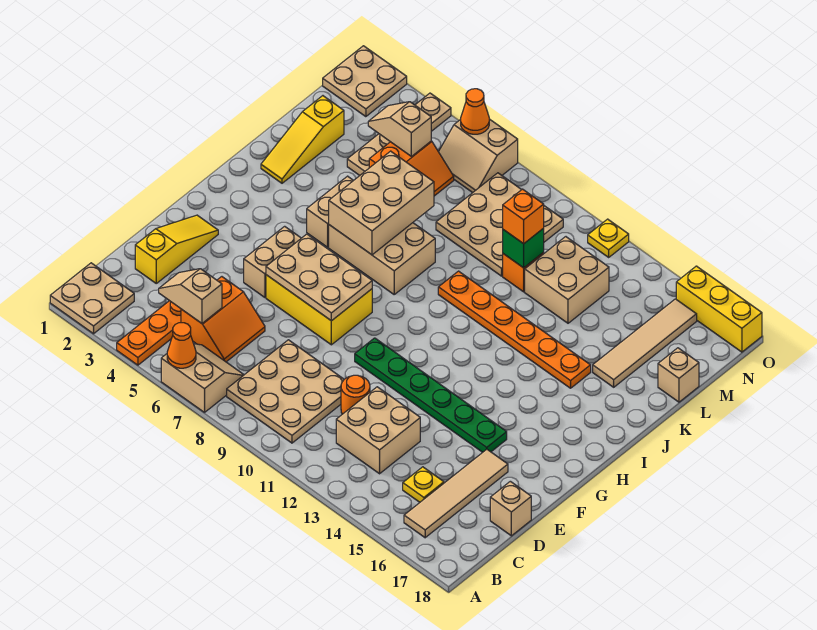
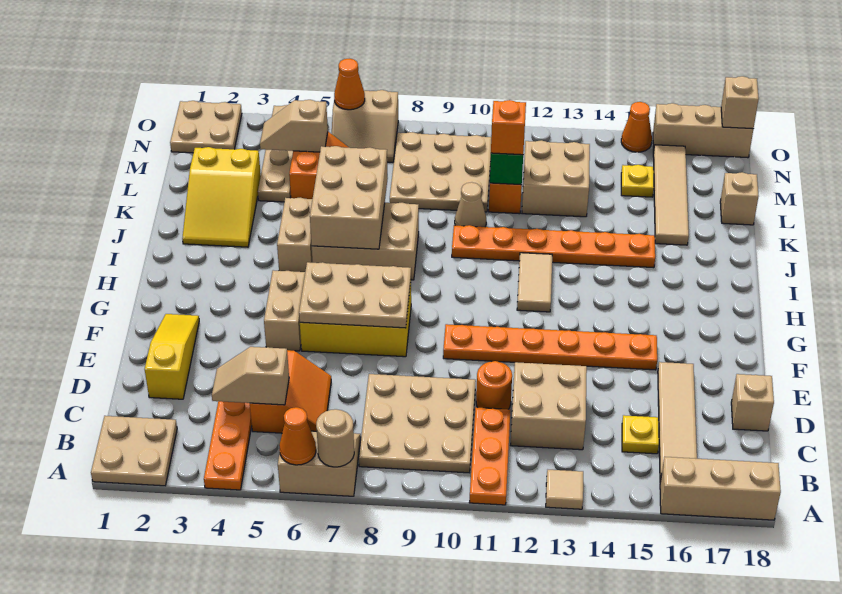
none -> tan 1x1 round brick [316,409,354,467]
none -> orange 1x3 plate [469,408,510,505]
none -> tan 1x1 tile [546,470,583,509]
none -> tan 1x3 brick [660,457,781,520]
green 1x6 plate [355,338,507,452] -> orange 1x6 plate [443,324,657,370]
none -> tan 1x2 tile [517,253,552,312]
yellow 1x3 slope [261,96,344,183] -> yellow 2x3 slope [182,147,261,247]
none -> tan 1x1 cone [455,182,486,227]
yellow 1x1 plate [588,219,629,257] -> yellow 1x1 plate moved to [621,165,654,197]
none -> orange 1x1 cone [621,102,652,152]
yellow 1x3 brick [676,266,762,352] -> tan 1x3 brick [653,103,753,158]
none -> tan 1x1 brick [721,76,759,129]

